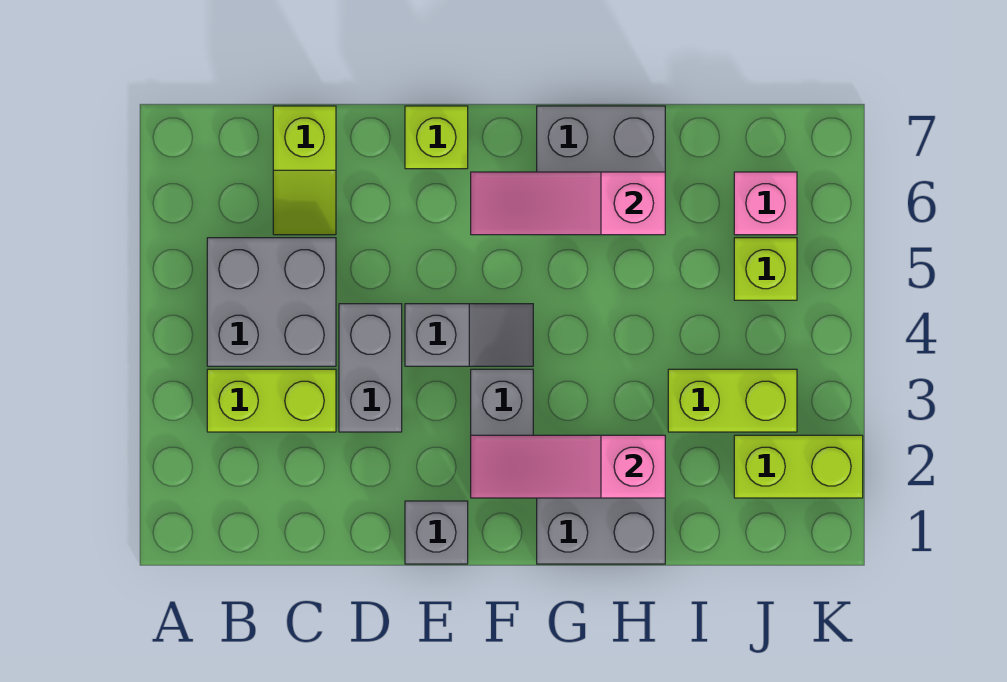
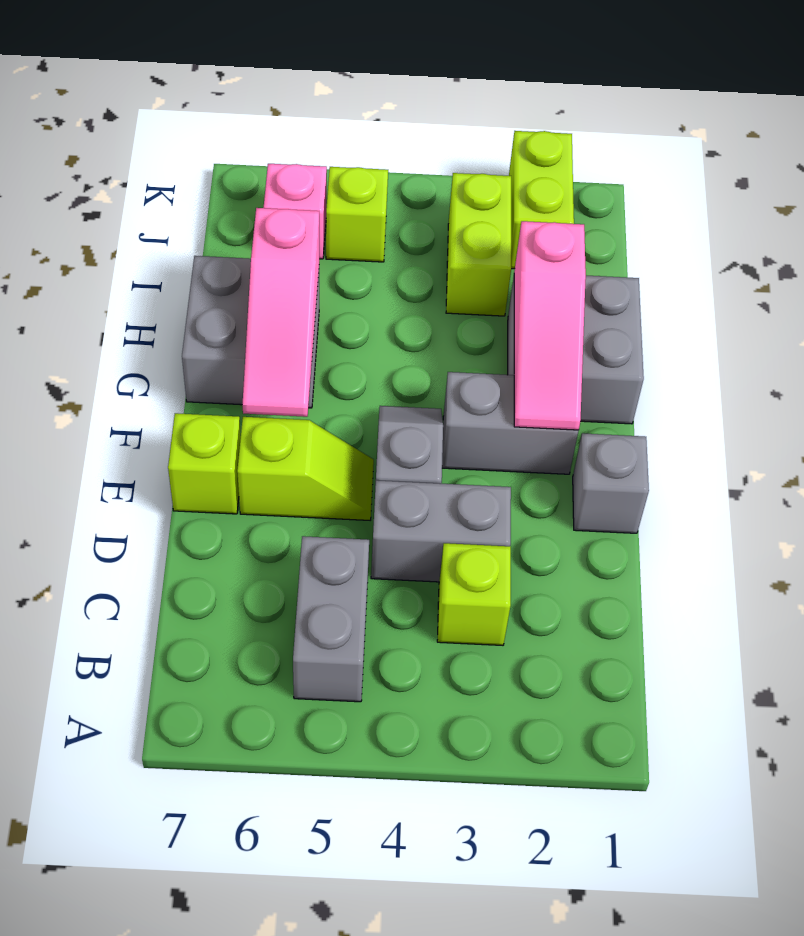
lime 1x2 brick [207,369,336,432] -> lime 1x1 brick [437,543,511,645]
grey 2x2 brick [207,238,336,366] -> grey 1x2 brick [293,536,369,702]
lime 1x2 slope [273,106,336,235] -> lime 1x2 slope moved to [237,417,374,520]

